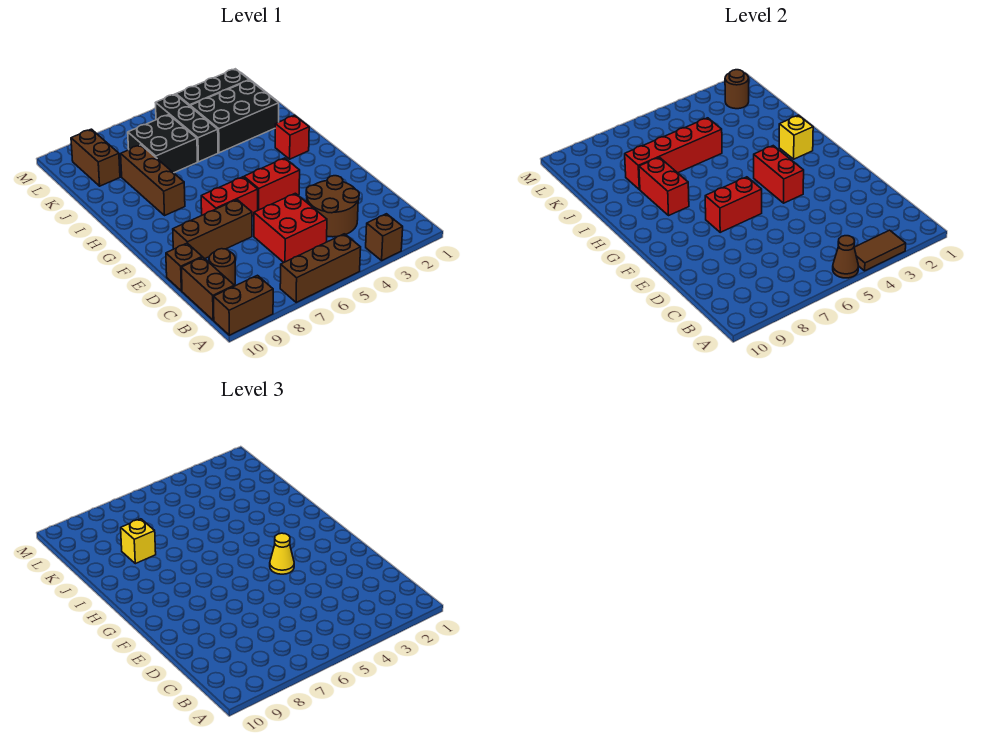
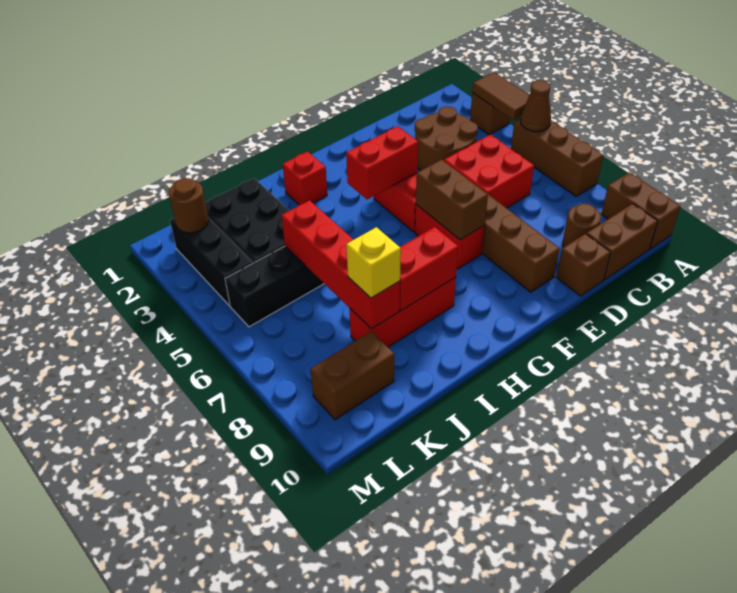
yellow 1x1 cone [270,533,294,574] -> none
red 1x2 brick [705,177,762,232] -> brown 1x2 brick [416,159,488,240]
yellow 1x1 brick [779,115,813,159] -> none
brown 1x3 brick [121,145,185,215] -> red 1x3 brick [349,277,456,347]
black 2x2 brick [128,115,197,173] -> none

